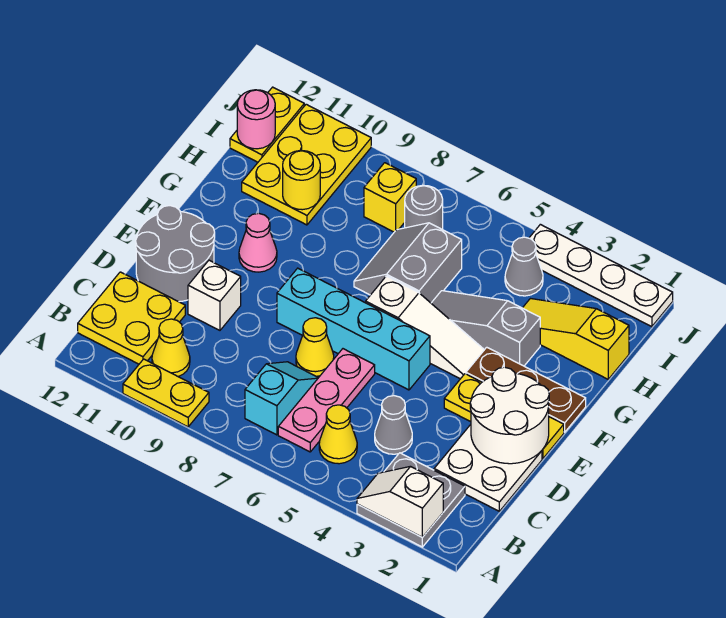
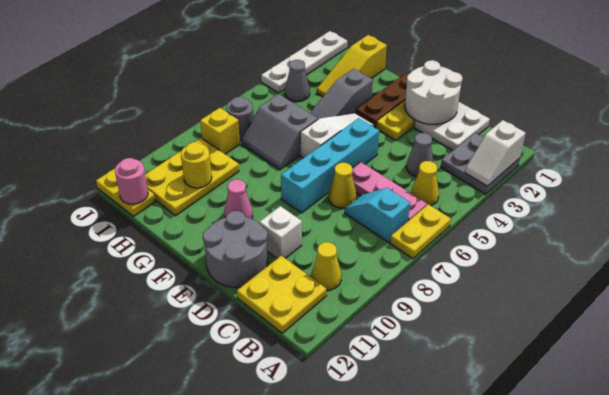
yellow 1x2 plate [123,359,209,427] -> yellow 1x2 plate moved to [390,204,451,259]
yellow 2x3 plate [242,104,371,225] -> yellow 2x3 plate turned to [145,138,239,215]

